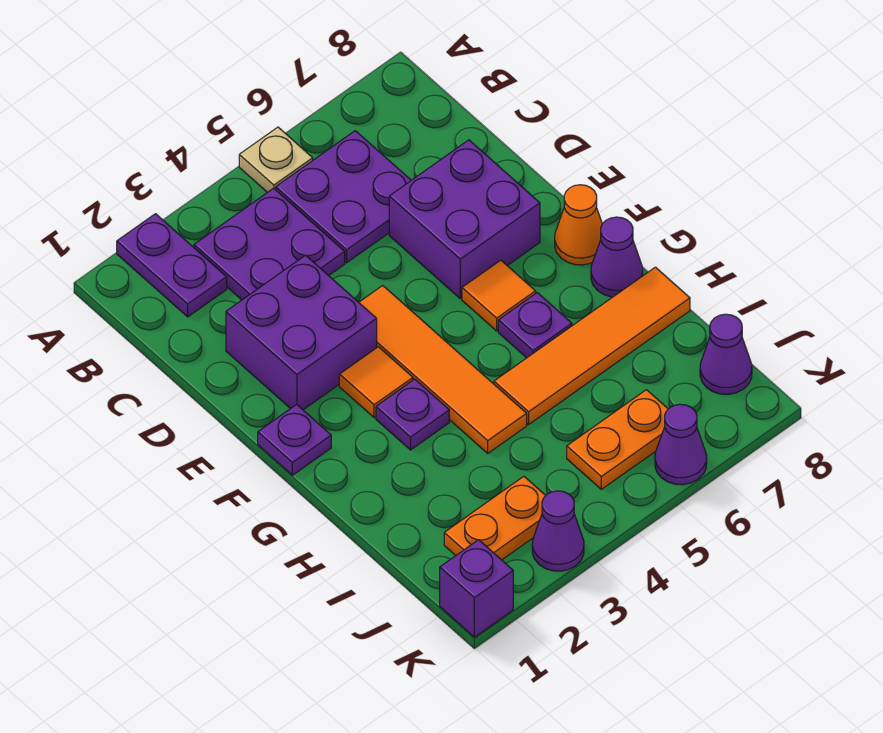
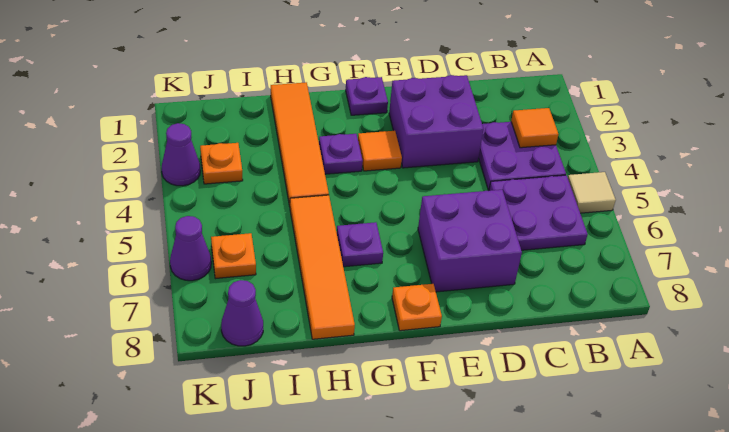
purple 1x2 plate [117,214,227,317] -> none
tan 1x1 plate [239,127,313,193] -> tan 1x1 tile [568,172,616,213]
orange 1x4 tile [359,286,527,453] -> orange 1x4 tile turned to [271,82,329,206]
orange 1x1 tile [462,260,536,331] -> orange 1x1 tile moved to [511,108,558,148]
orange 1x1 cone [555,185,602,265] -> orange 1x1 plate [392,284,442,331]
purple 1x1 cone [591,217,643,297] -> none
orange 1x2 plate [444,476,546,560] -> orange 1x1 plate [200,143,243,184]
orange 1x2 plate [567,390,668,489] -> orange 1x1 plate [211,233,256,279]
purple 1x1 brick [440,540,513,637] -> none

